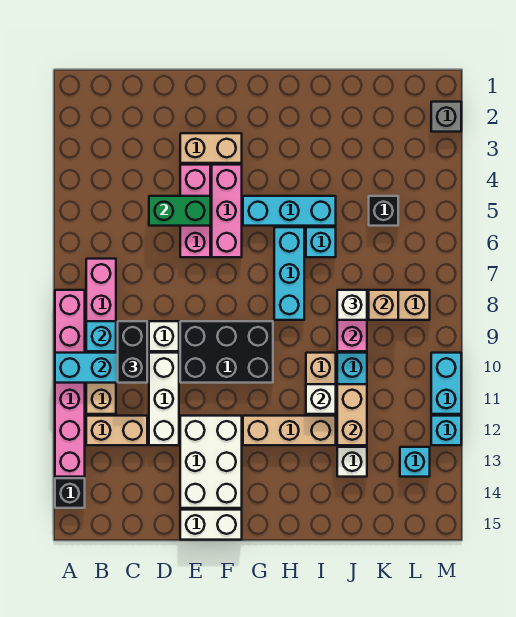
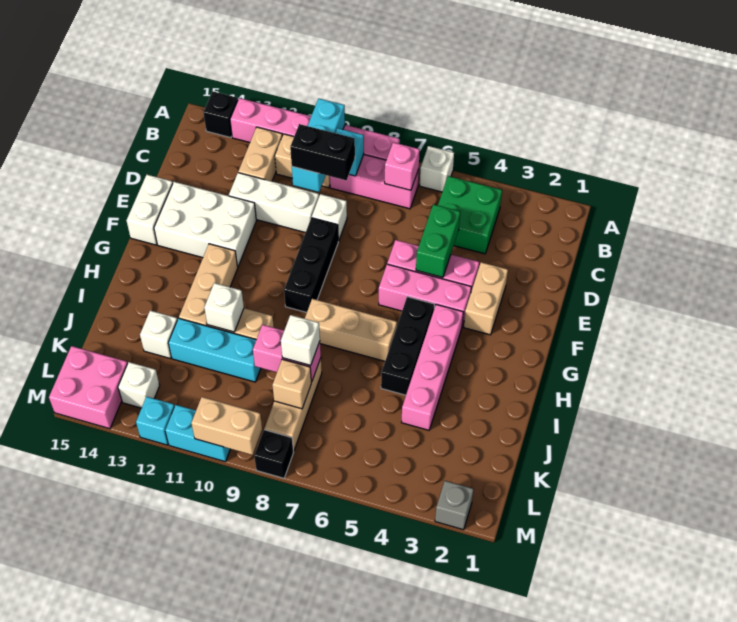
none -> white 1x1 brick [420,146,454,192]
none -> green 2x2 brick [438,176,502,254]
none -> pink 1x1 brick [385,142,420,190]
black 2x3 brick [180,321,273,383] -> black 1x3 brick [284,218,338,312]
none -> pink 1x4 brick [401,304,463,430]
cyan 1x3 brick [243,196,336,226] -> black 1x3 brick [381,297,434,395]
cyan 1x3 brick [274,227,304,320] -> tan 1x3 brick [305,299,397,361]
cyan 1x1 brick [306,227,336,257] -> none
tan 1x2 brick [337,384,367,445] -> tan 1x2 brick moved to [191,397,262,455]
black 1x1 brick [369,196,398,226] -> black 1x1 brick moved to [254,430,294,478]
cyan 1x1 brick [400,447,430,477] -> white 1x1 brick [118,362,160,408]
none -> pink 2x2 brick [49,346,128,429]

